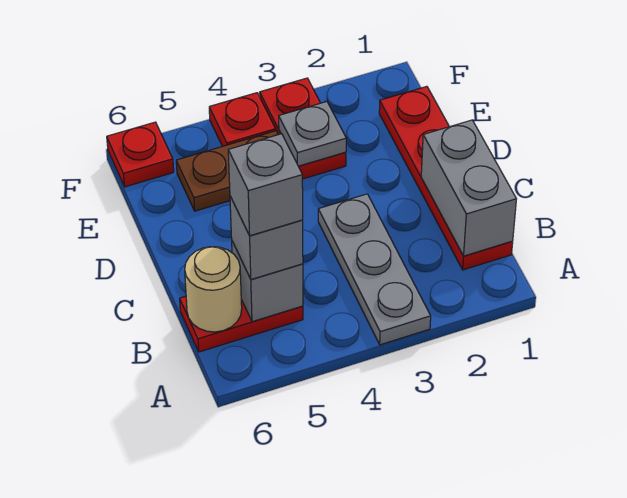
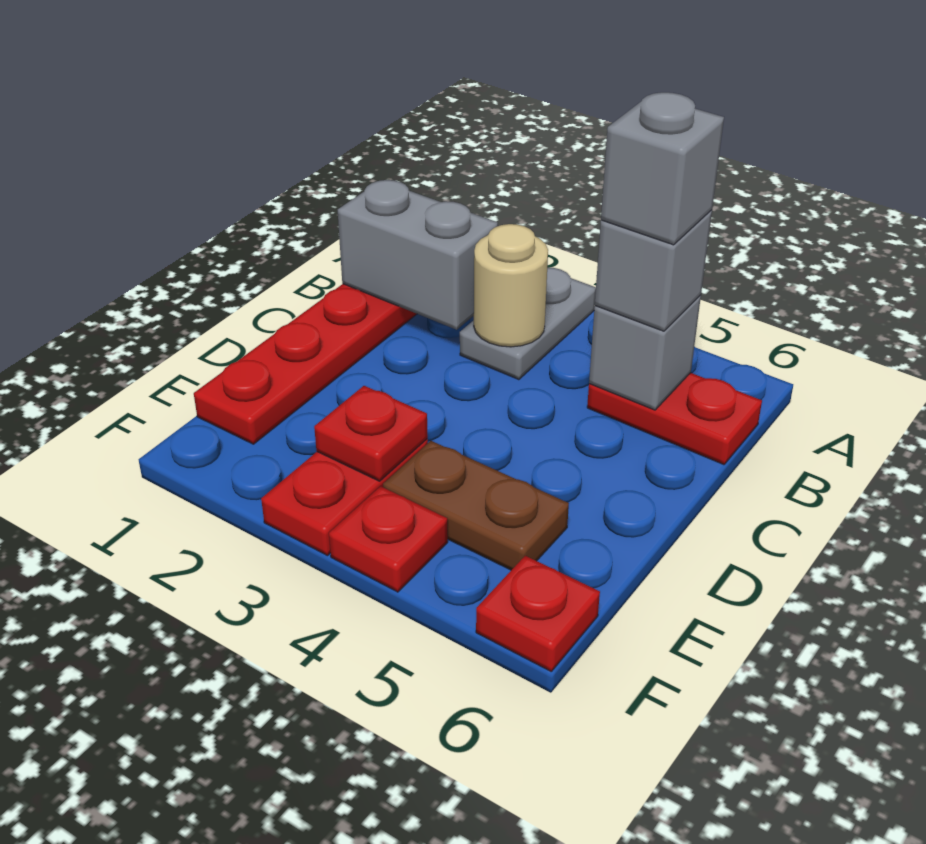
grey 1x3 plate [318,194,431,345] -> grey 1x2 plate [460,268,596,380]
grey 1x2 brick [421,120,516,256] -> grey 1x2 brick turned to [338,180,498,330]
tan 1x1 round brick [185,247,242,332] -> tan 1x1 round brick moved to [474,224,548,347]
grey 1x1 plate [279,102,346,166] -> red 1x1 plate [314,386,428,481]

